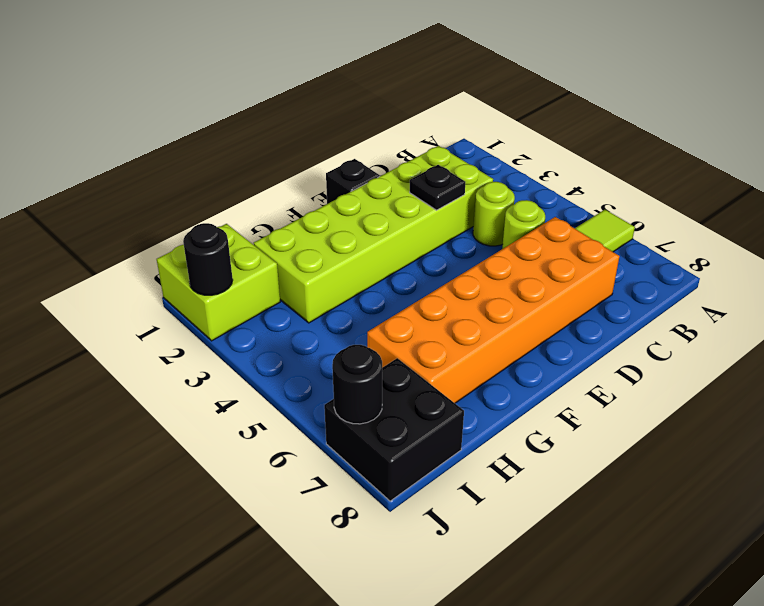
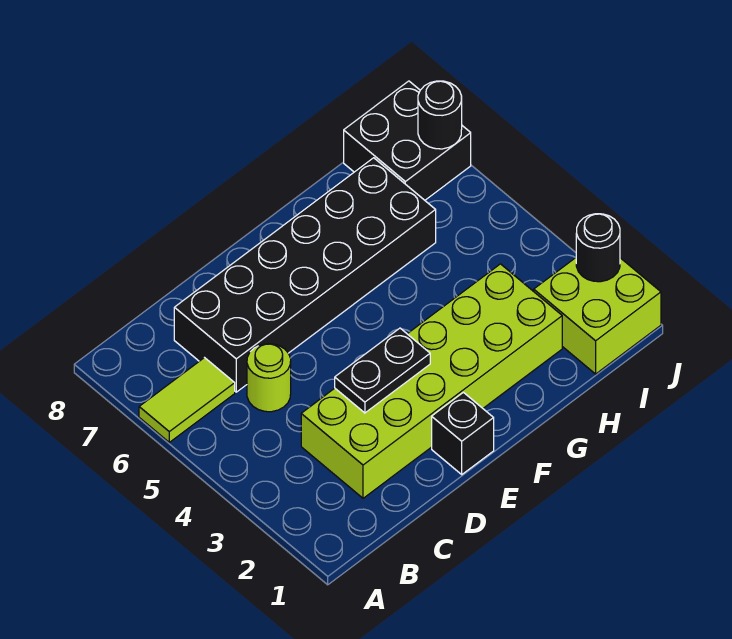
lime 1x1 round brick [473,182,515,246] -> none
orange 2x6 brick [367,217,620,403] -> black 2x6 brick [174,158,436,392]
black 1x1 plate [410,165,465,210] -> black 1x2 plate [335,328,430,413]

